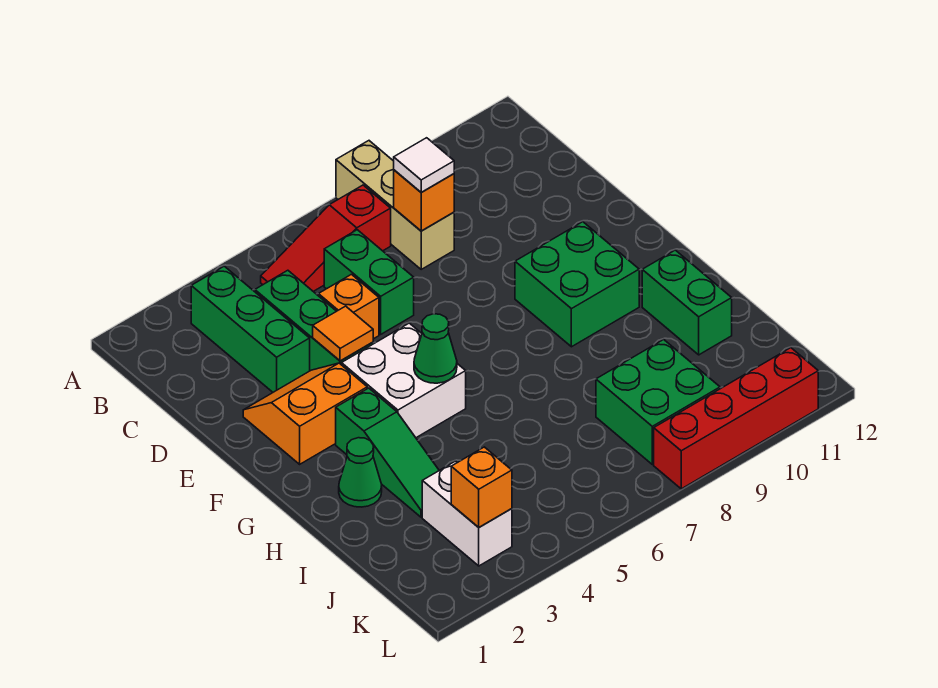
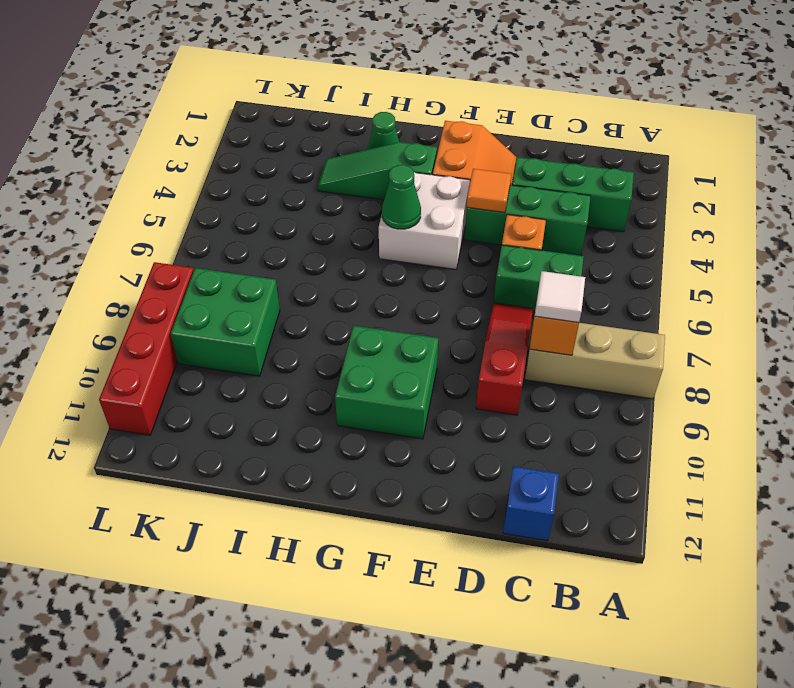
red 1x3 slope [261,185,391,292] -> red 1x3 slope moved to [476,303,533,415]
none -> blue 1x1 brick [503,466,559,541]
green 1x2 brick [642,250,732,355] -> none
white 1x2 brick [422,461,512,566] -> none
orange 1x1 brick [451,447,512,527] -> none

